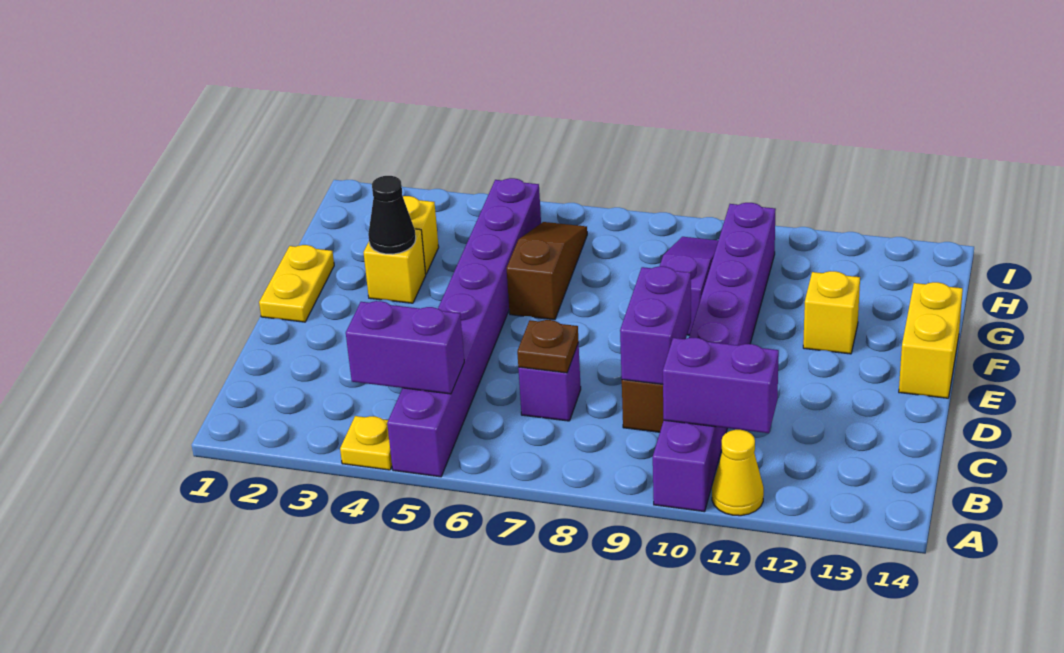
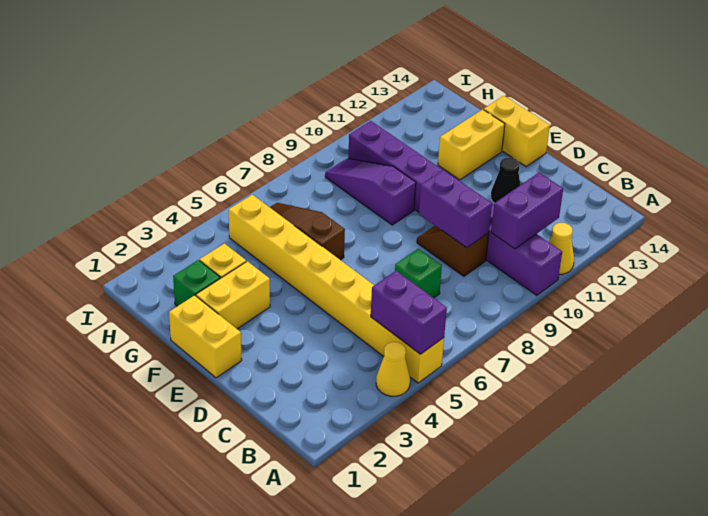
yellow 1x1 plate [340,416,392,470] -> yellow 1x1 cone [376,342,410,396]
purple 1x8 brick [387,178,541,477] -> yellow 1x8 brick [229,195,444,383]
purple 1x2 brick [346,301,464,394] -> purple 1x2 brick turned to [371,271,447,354]
purple 1x1 brick [518,343,581,421] -> green 1x1 brick [395,249,442,298]
brown 1x1 plate [517,320,579,373] -> none
yellow 1x2 plate [259,245,334,322] -> yellow 1x2 brick [169,295,242,378]
yellow 1x1 brick [363,229,426,303] -> yellow 1x2 brick [196,261,270,329]
black 1x1 cone [368,176,416,254] -> black 1x1 cone moved to [491,157,520,203]
yellow 1x1 brick [803,271,860,354] -> yellow 1x2 brick [438,109,505,180]
none -> green 1x1 brick [173,260,220,306]

